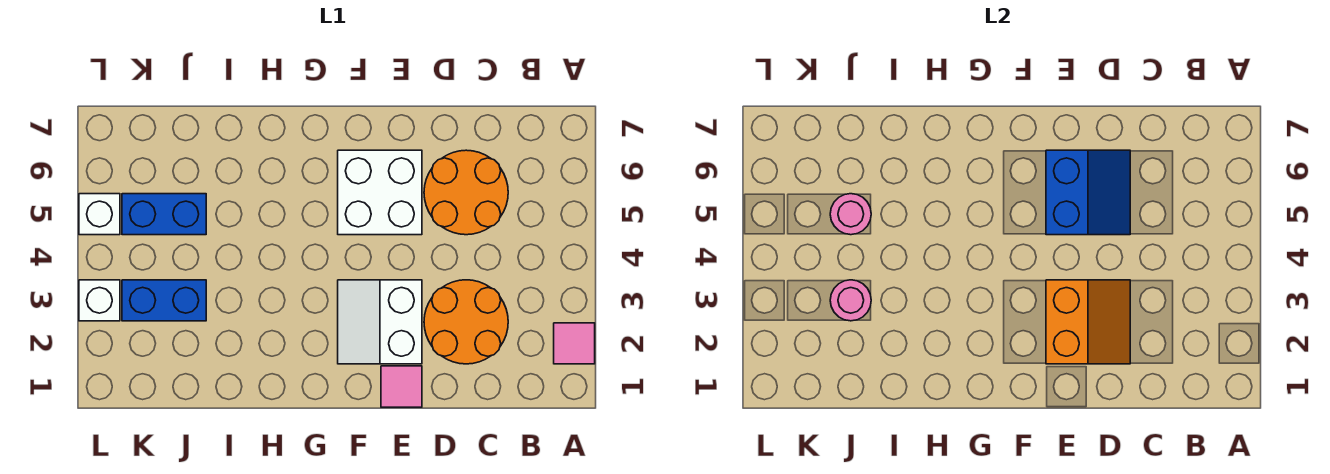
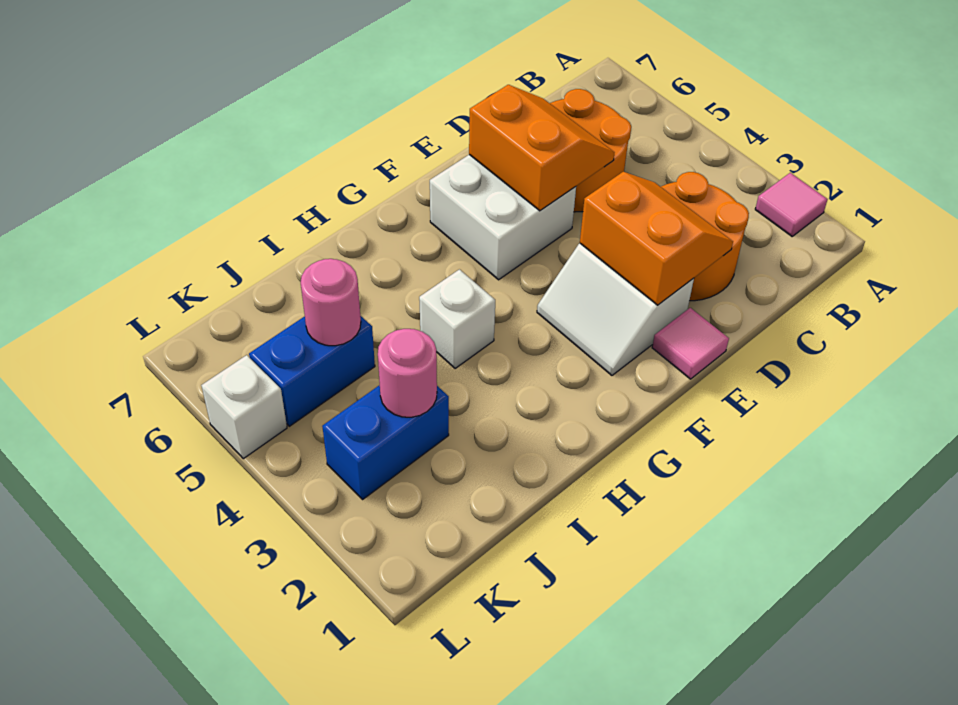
blue 2x2 slope [1046,150,1130,235] -> orange 2x2 slope [469,85,615,211]
white 1x1 brick [79,280,120,321] -> white 1x1 brick moved to [419,269,495,368]

